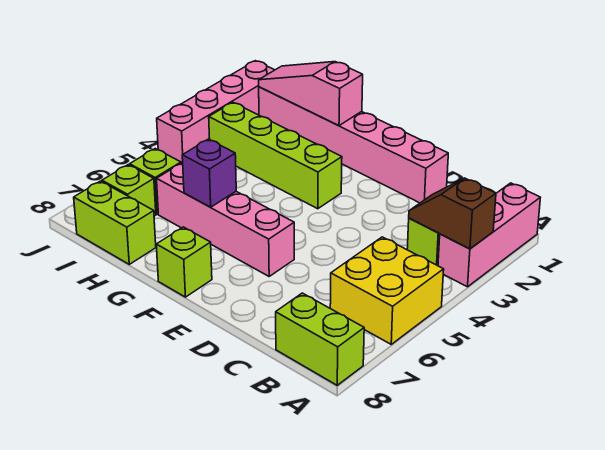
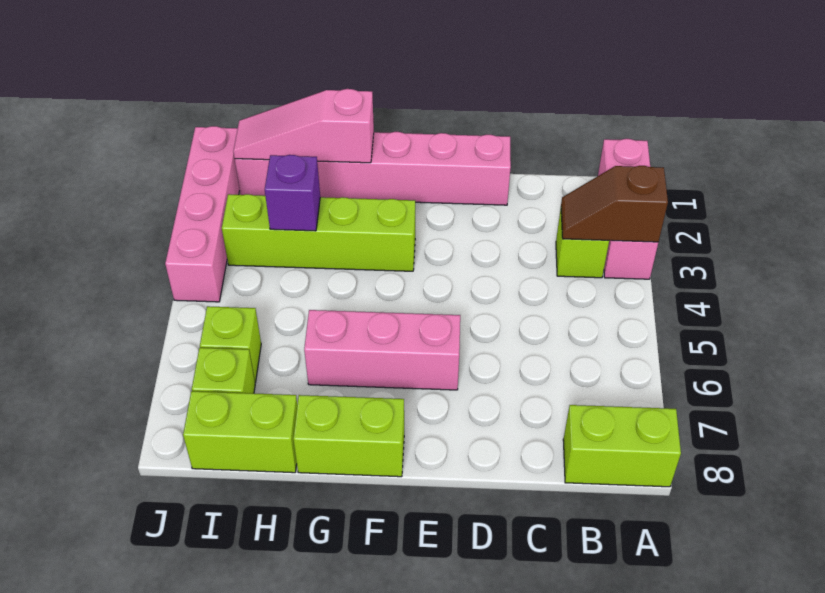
yellow 2x2 brick [330,237,444,344] -> none
pink 1x4 brick [157,163,294,276] -> pink 1x3 brick [304,310,460,390]
lime 1x1 brick [156,227,212,297] -> lime 1x2 brick [293,395,404,477]
purple 1x1 brick [182,139,236,207] -> purple 1x1 brick moved to [265,155,320,231]

